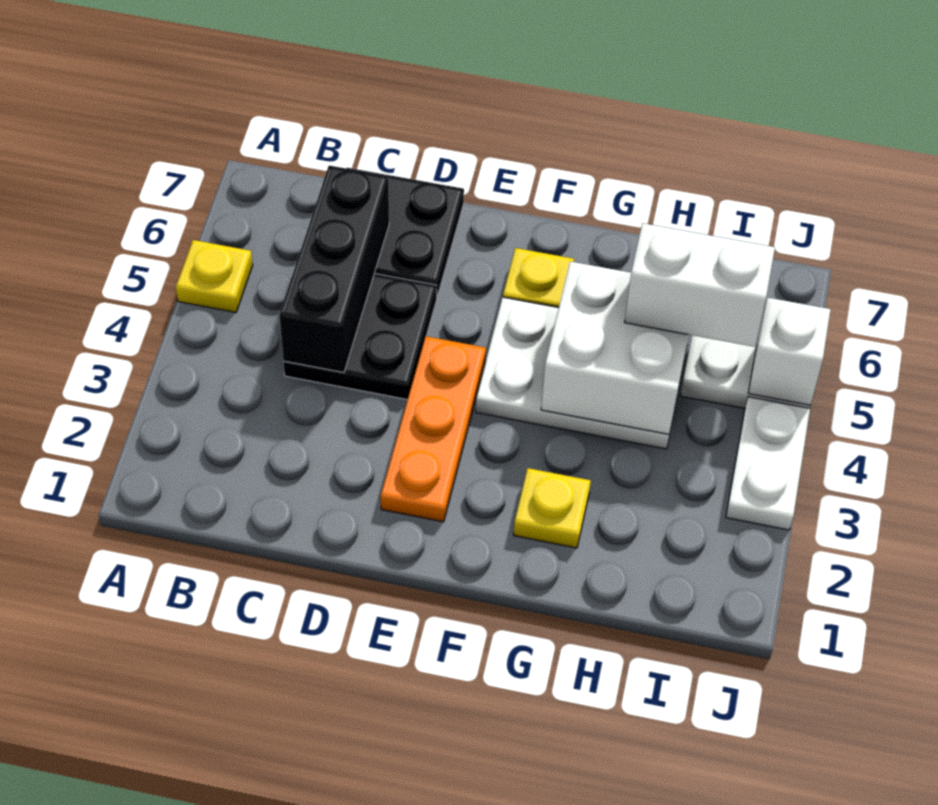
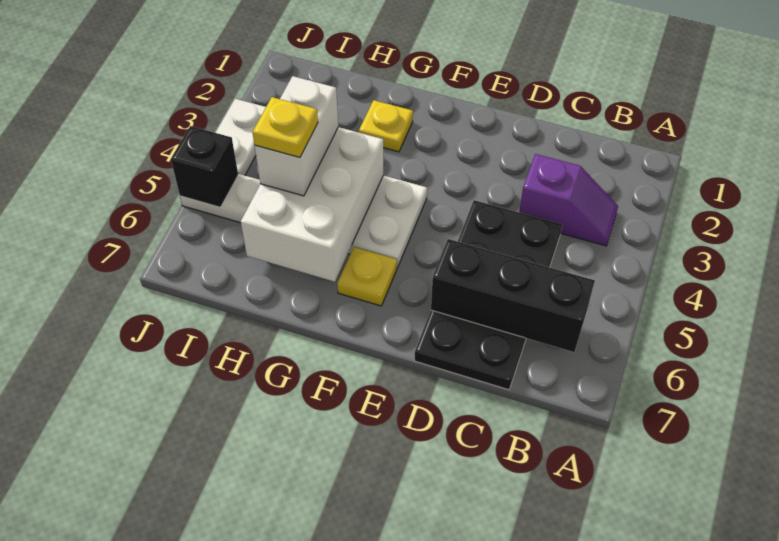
yellow 1x1 plate [176,240,253,312] -> yellow 1x1 plate moved to [253,97,318,157]
none -> purple 1x2 slope [519,154,618,246]
black 1x3 brick [279,166,389,373] -> black 1x3 brick turned to [431,239,595,352]
orange 1x3 plate [381,336,486,522] -> none
white 2x2 brick [541,262,689,434] -> white 2x3 brick [241,127,383,282]
white 1x2 brick [625,223,775,347] -> white 1x2 brick turned to [255,76,338,196]
white 1x1 brick [748,298,831,405] -> black 1x1 brick [171,126,238,206]

